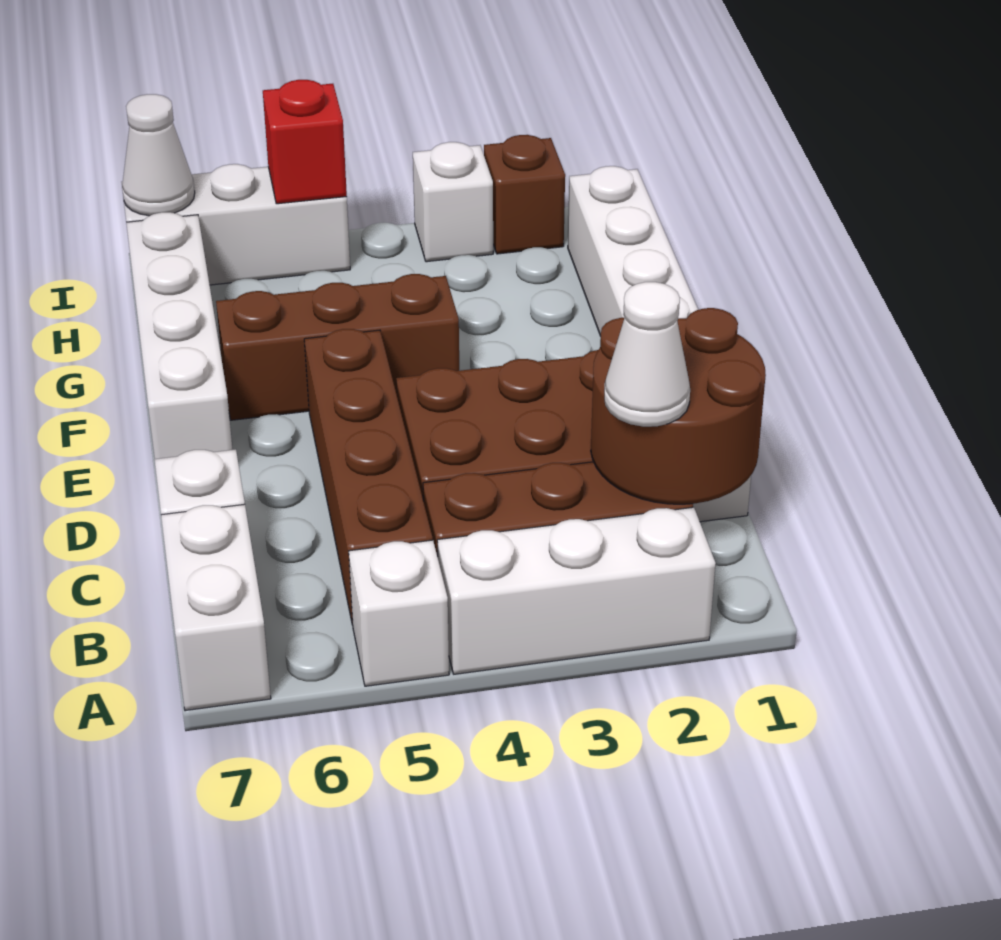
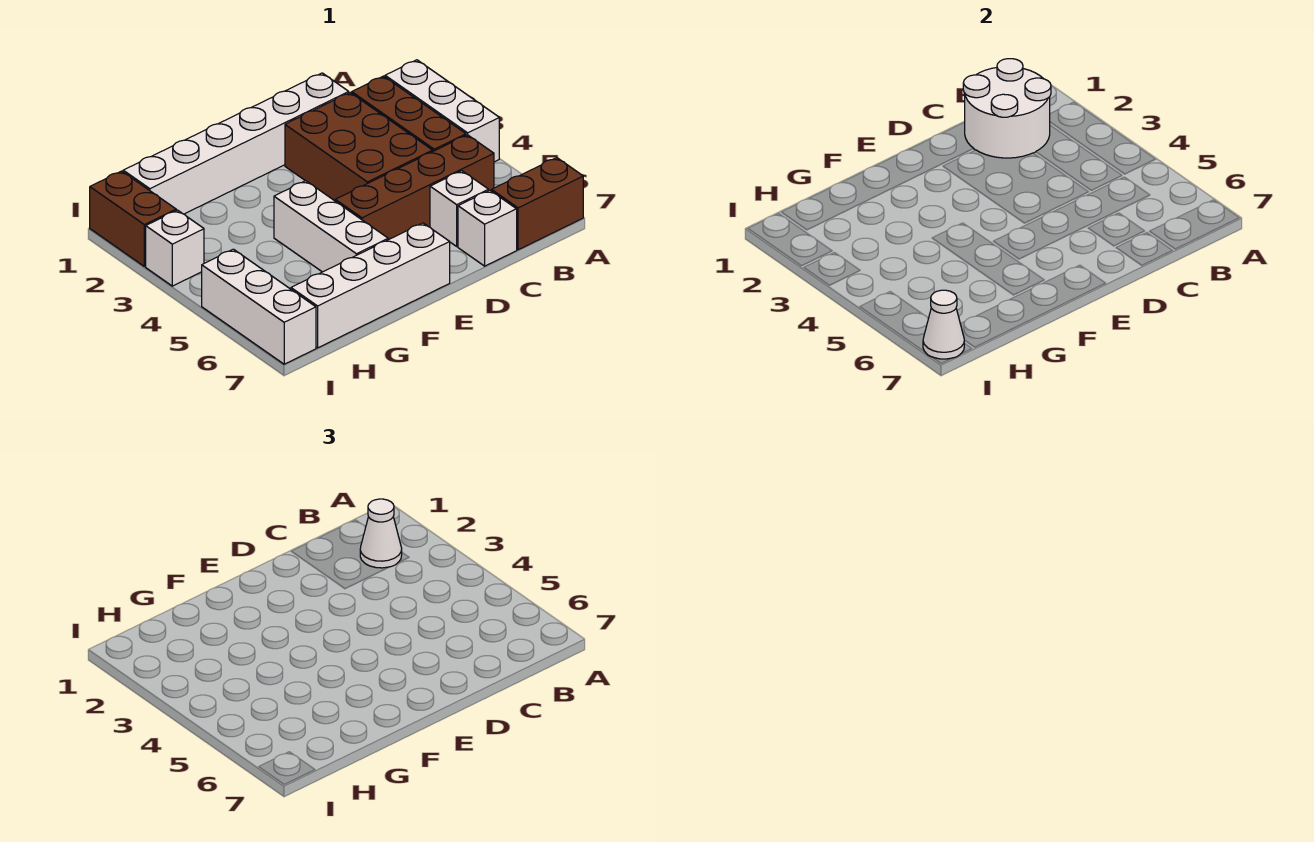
white 1x1 brick [349,540,449,686] -> white 1x1 brick moved to [430,171,489,246]
white 1x2 brick [161,504,271,711] -> brown 1x2 brick [492,158,583,250]
brown 2x2 round brick [591,308,766,504] -> white 2x2 round brick [963,59,1051,158]
brown 1x3 brick [216,274,459,420] -> white 1x3 brick [274,181,388,272]
brown 1x1 brick [484,135,565,254] -> brown 1x2 brick [90,171,176,266]
red 1x1 brick [263,80,347,204] -> none

